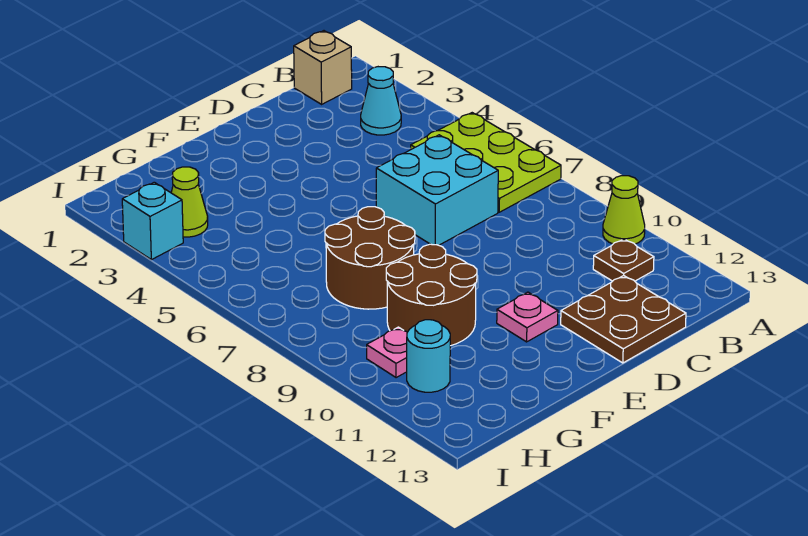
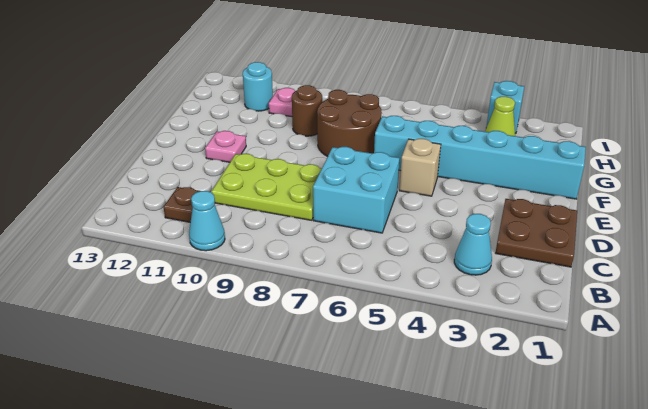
lime 2x3 plate [411,113,561,212] -> lime 2x3 plate moved to [211,154,322,220]
lime 1x1 cone [603,176,645,244] -> cyan 1x1 cone [189,191,225,251]
tan 1x1 brick [294,31,352,104] -> tan 1x1 brick moved to [399,139,441,196]
brown 2x2 plate [561,276,686,363] -> brown 2x2 plate moved to [496,199,577,267]
none -> cyan 1x6 brick [374,116,586,199]
brown 2x2 round brick [386,244,477,346] -> brown 1x1 round brick [292,85,322,136]

